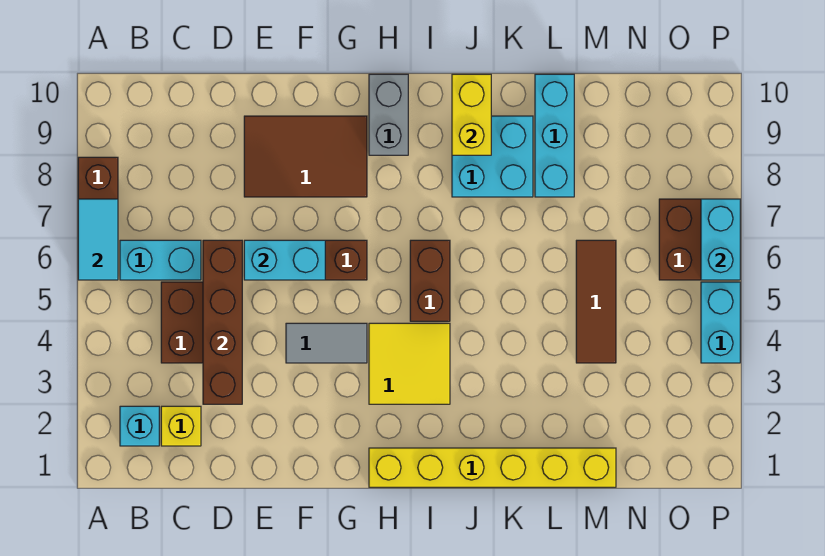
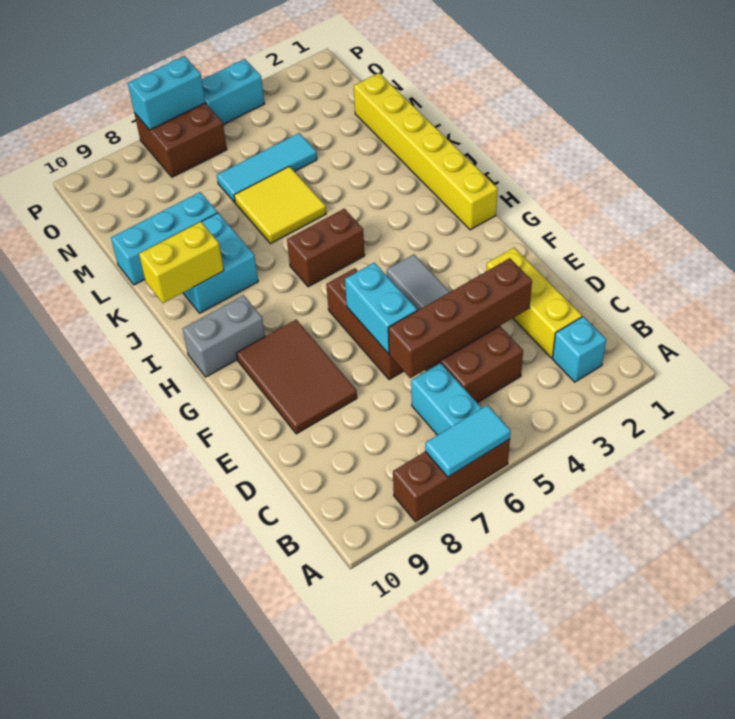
yellow 1x1 brick [161,406,201,446] -> yellow 1x3 brick [486,248,582,358]
yellow 2x2 tile [369,323,450,404] -> yellow 2x2 tile moved to [234,166,326,244]
brown 1x3 tile [576,240,616,363] -> cyan 1x3 tile [217,133,317,202]

